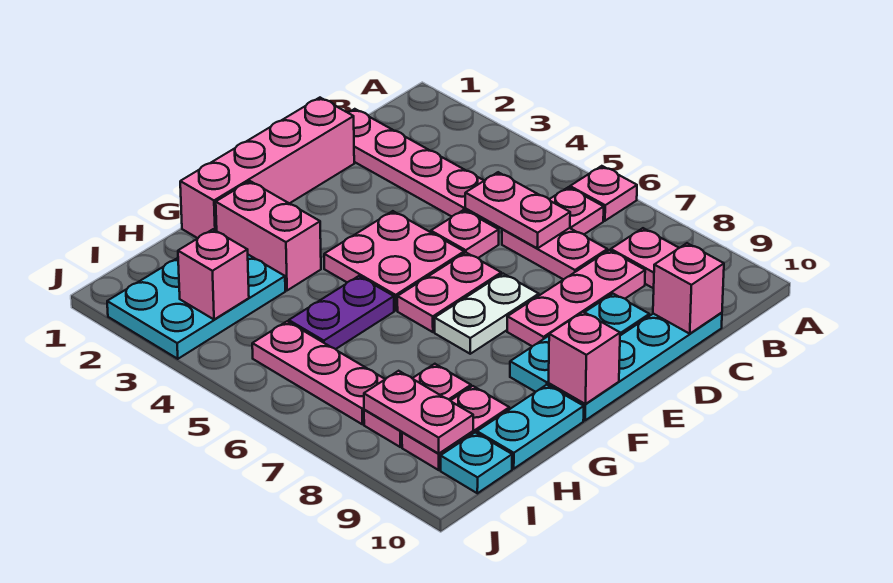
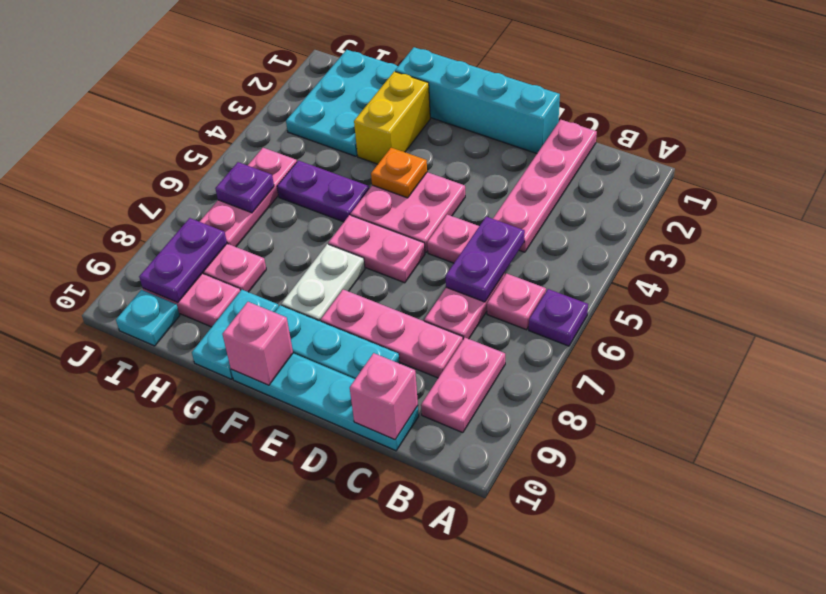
pink 1x1 plate [570,166,637,221] -> purple 1x1 plate [529,289,588,346]
pink 1x2 plate [465,172,570,248] -> purple 1x2 plate [446,217,525,302]
pink 1x4 brick [180,98,354,238] -> cyan 1x4 brick [395,47,560,154]
white 1x2 plate [435,274,539,354] -> white 1x2 plate turned to [282,244,365,321]
none -> orange 1x1 plate [371,148,427,198]
pink 1x2 brick [216,181,321,290] -> yellow 1x2 brick [354,71,430,164]
cyan 1x2 plate [477,385,584,469] -> cyan 1x2 plate turned to [192,290,279,379]
cyan 2x3 plate [107,255,285,359] -> cyan 2x3 plate turned to [286,50,398,156]
pink 1x1 brick [178,229,249,320] -> none
none -> purple 1x1 plate [215,162,274,213]
pink 1x2 plate [364,371,473,454] -> purple 1x2 plate [139,218,227,302]

